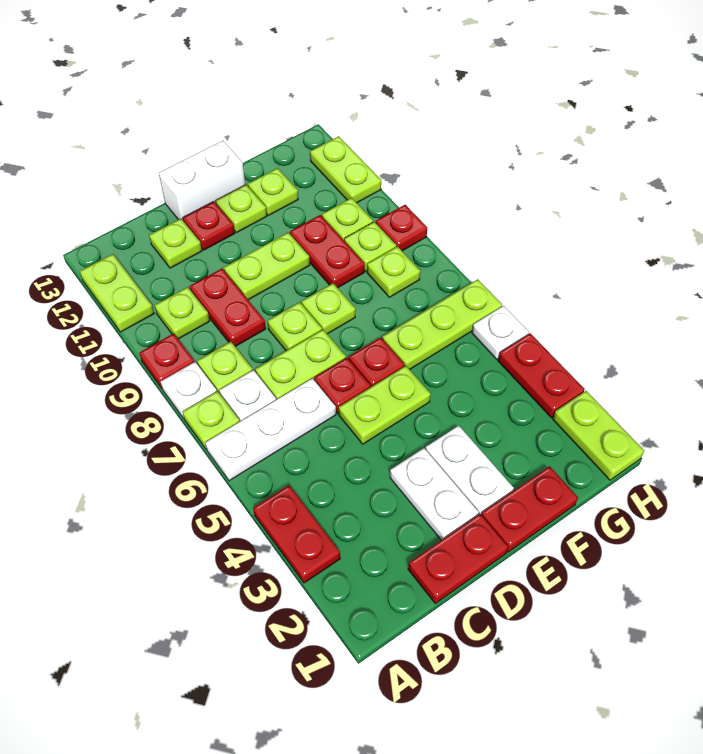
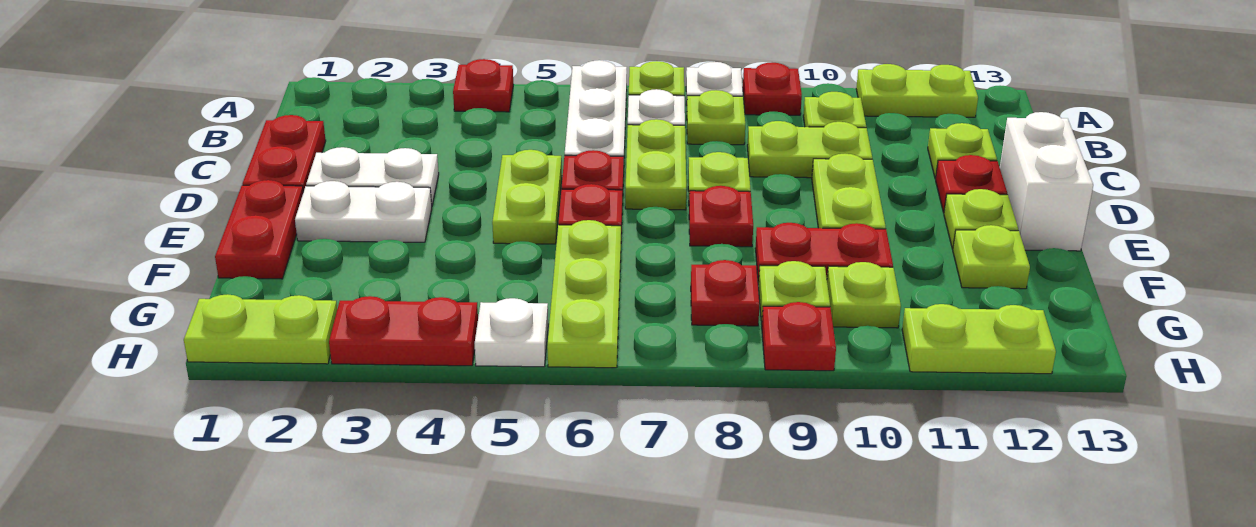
red 1x2 plate [253,485,340,583] -> red 1x1 plate [453,59,513,112]
red 1x2 plate [190,269,266,347] -> lime 1x2 plate [747,121,872,178]
lime 1x1 plate [302,283,356,334] -> red 1x1 plate [689,186,753,247]
lime 1x1 plate [367,246,420,297] -> red 1x1 plate [691,260,760,326]

